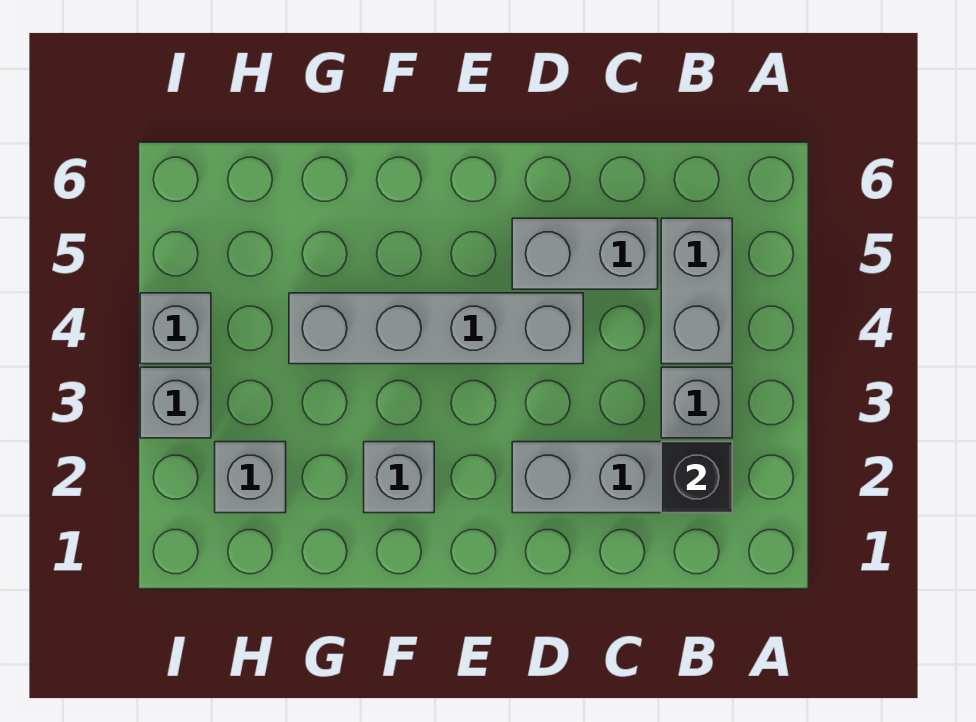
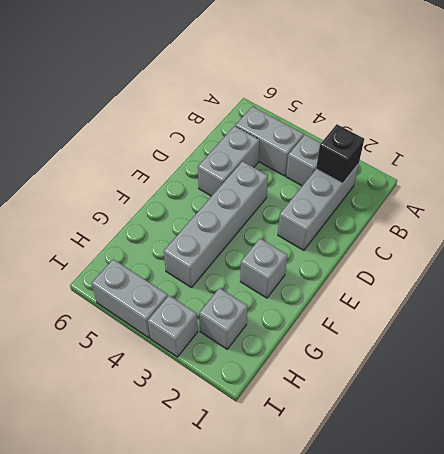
grey 1x1 brick [140,293,211,364] -> grey 1x2 brick [91,259,168,338]

